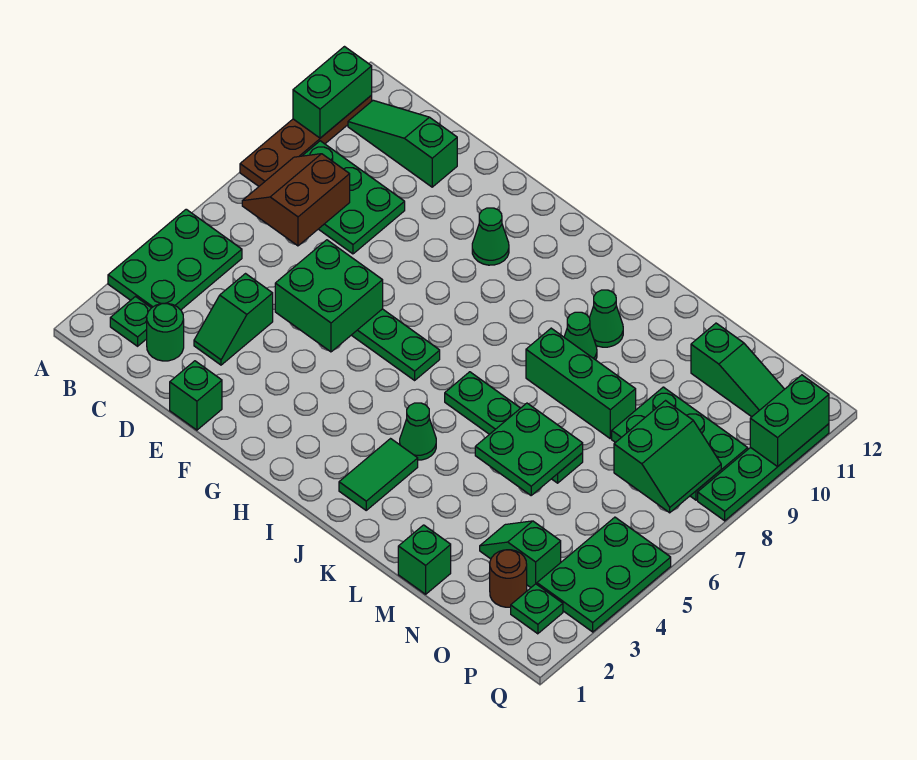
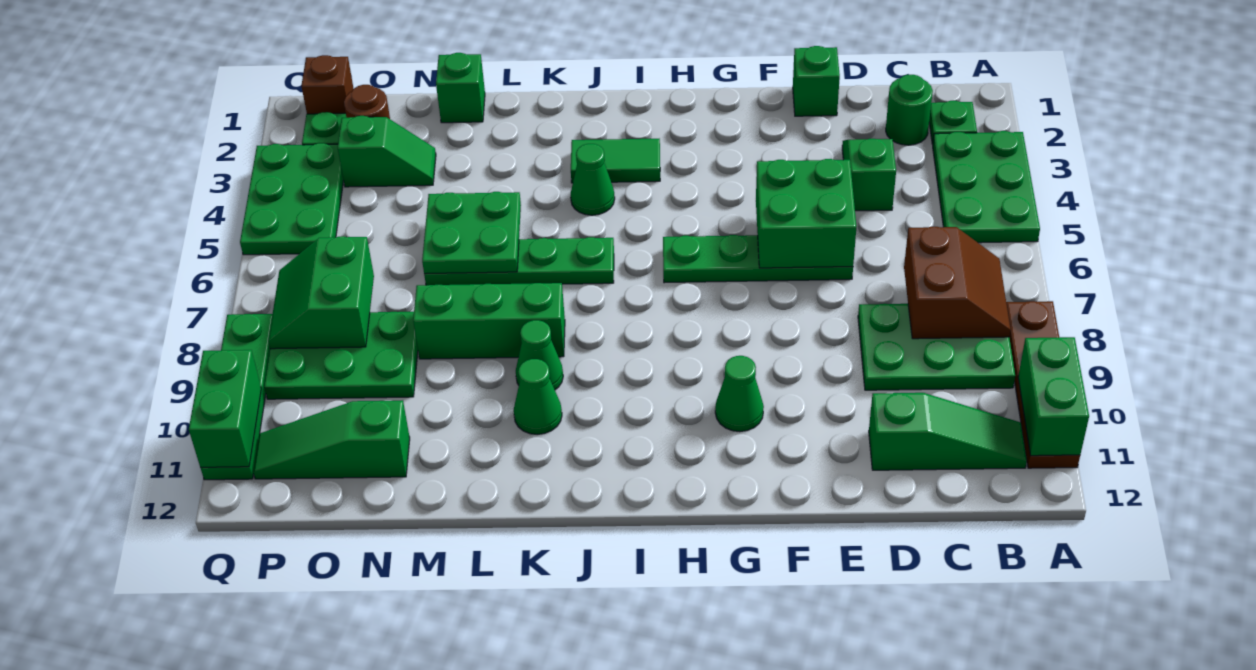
green 1x2 tile [339,439,418,510] -> green 1x2 tile turned to [571,139,660,183]
none -> brown 1x1 brick [301,55,354,114]

